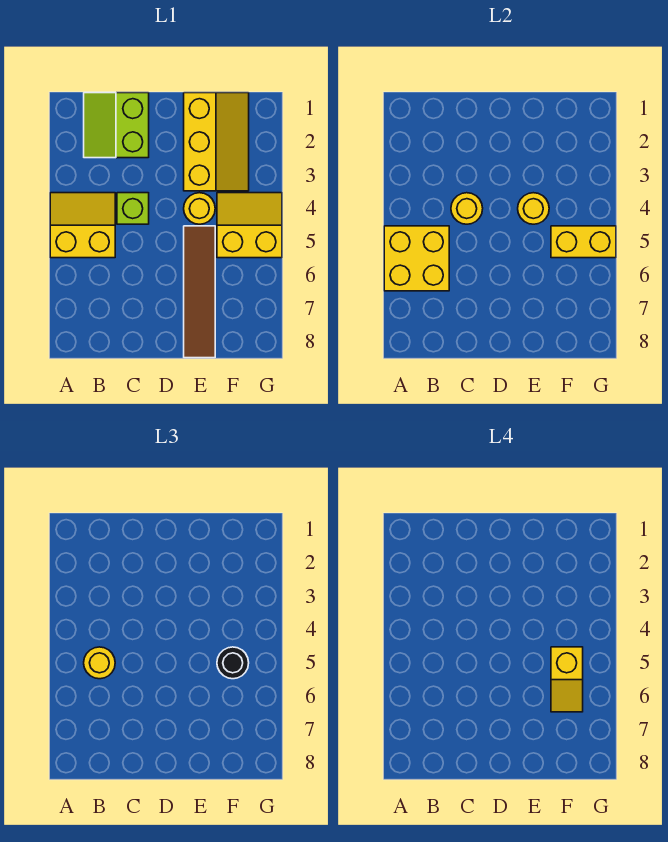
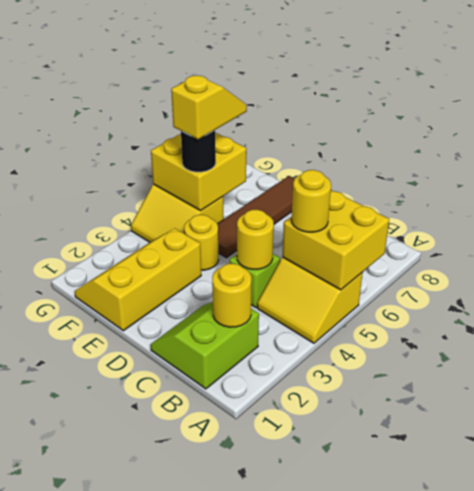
lime 2x2 slope [84,93,149,158] -> lime 2x2 slope turned to [150,302,259,389]
yellow 1x1 round brick [518,193,549,224] -> yellow 1x1 round brick moved to [212,264,252,327]
yellow 1x2 brick [551,226,616,258] -> yellow 2x2 brick [151,133,246,211]

